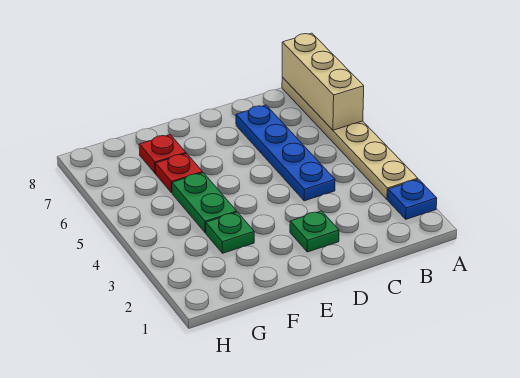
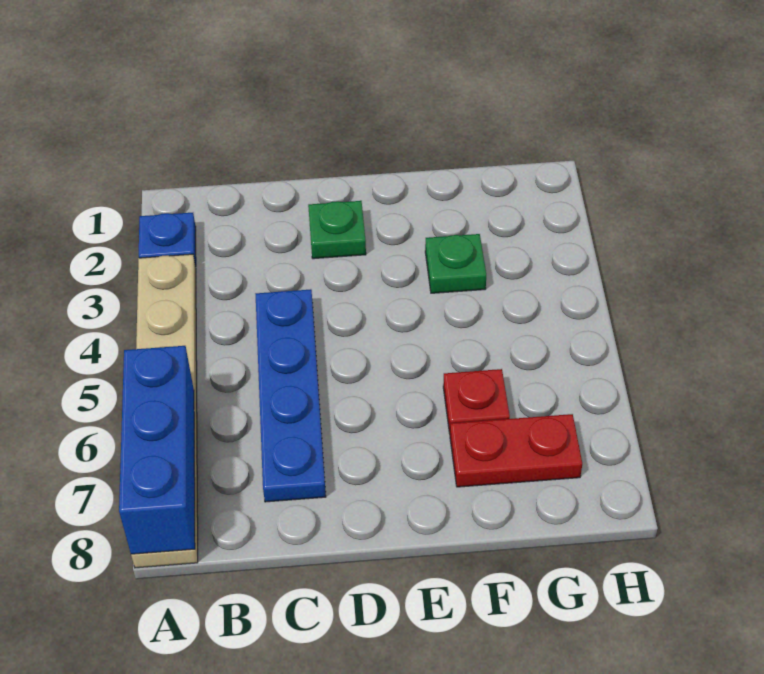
tan 1x3 brick [282,33,364,130] -> blue 1x3 brick [119,346,195,554]
green 1x2 plate [172,173,237,233] -> none
red 1x1 plate [139,135,186,173] -> red 1x2 plate [450,414,582,487]

